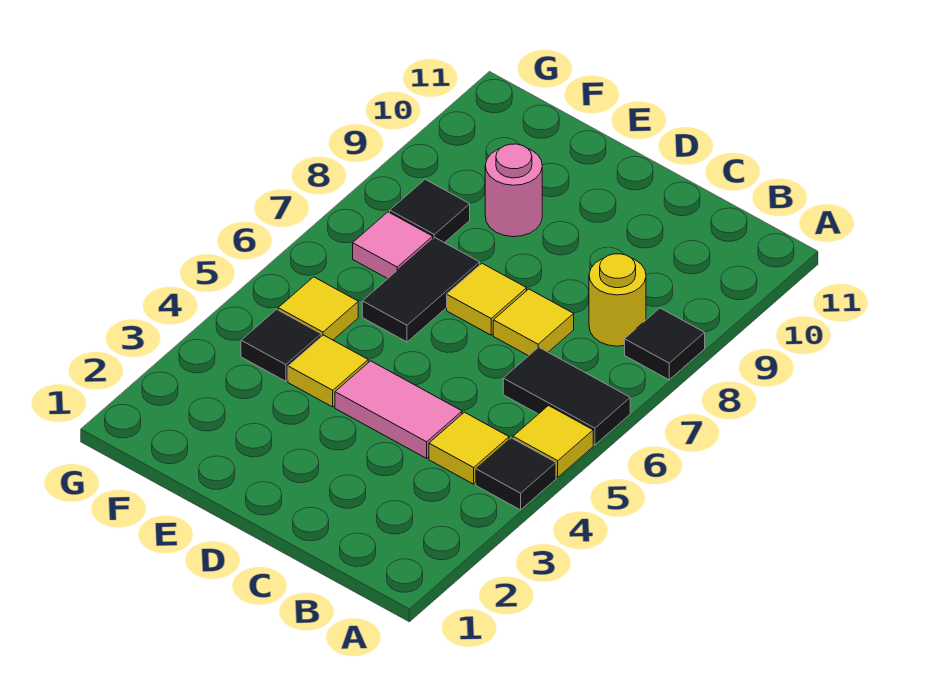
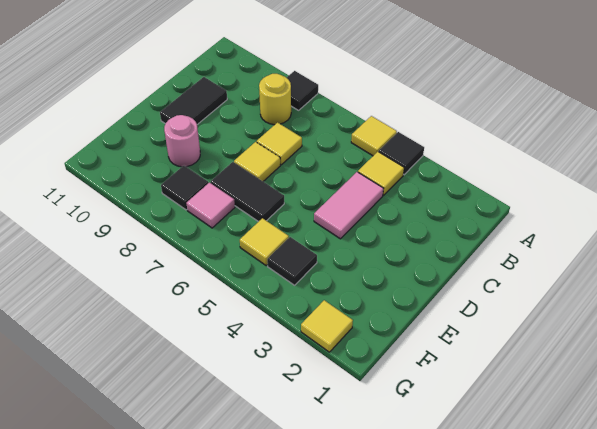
black 1x2 tile [503,347,630,445] -> black 1x2 tile moved to [160,77,227,125]
yellow 1x1 tile [288,335,368,407] -> yellow 1x1 tile moved to [301,300,353,352]

